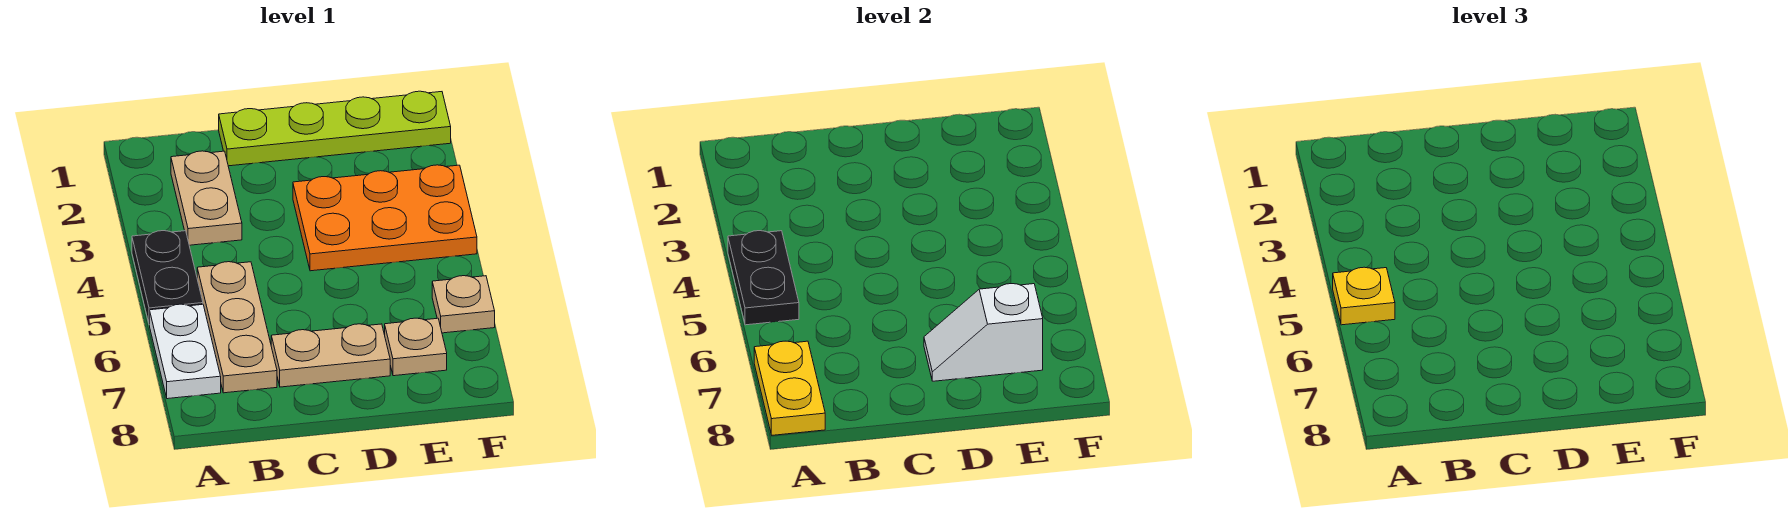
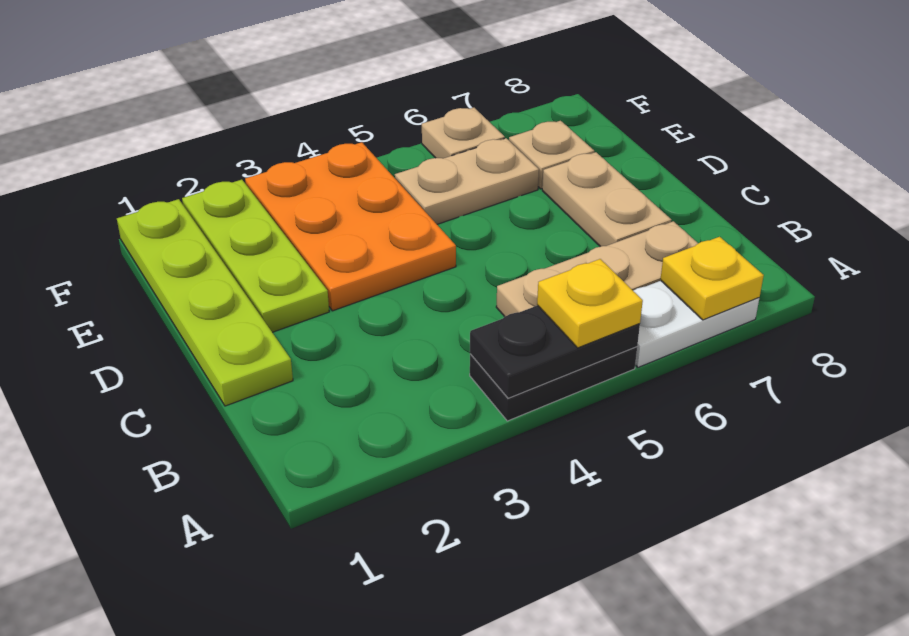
yellow 1x2 plate [754,341,825,435] -> yellow 1x1 plate [660,237,764,320]
tan 1x2 plate [171,151,242,245] -> tan 1x2 plate moved to [395,138,539,224]
none -> lime 1x3 plate [182,180,329,332]
white 1x2 slope [924,284,1043,381] -> none

